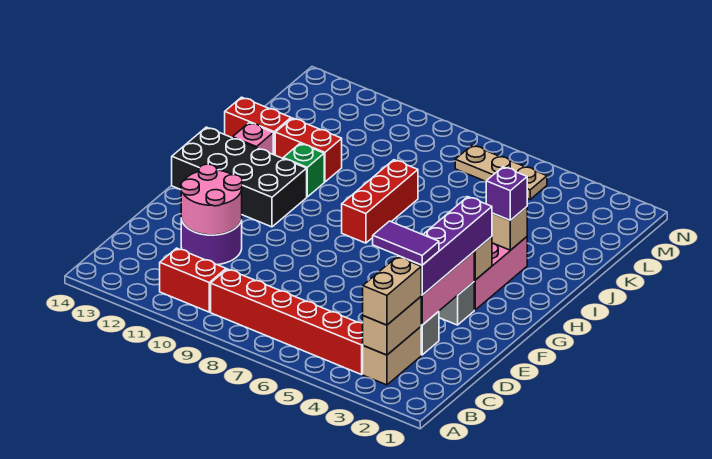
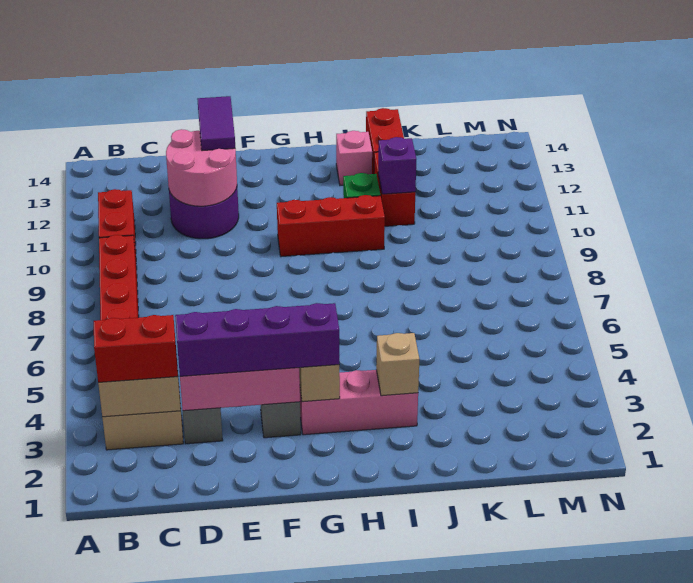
tan 1x2 brick [363,257,421,325] -> red 1x2 brick [94,315,178,382]
purple 1x2 tile [373,221,439,265] -> purple 1x2 tile moved to [197,96,235,151]
black 2x4 brick [172,127,307,227] -> none
red 1x3 brick [342,160,418,243] -> red 1x3 brick moved to [277,195,385,257]
purple 1x1 brick [486,167,527,220] -> purple 1x1 brick moved to [378,137,416,194]
tan 1x3 plate [455,145,547,199] -> none

